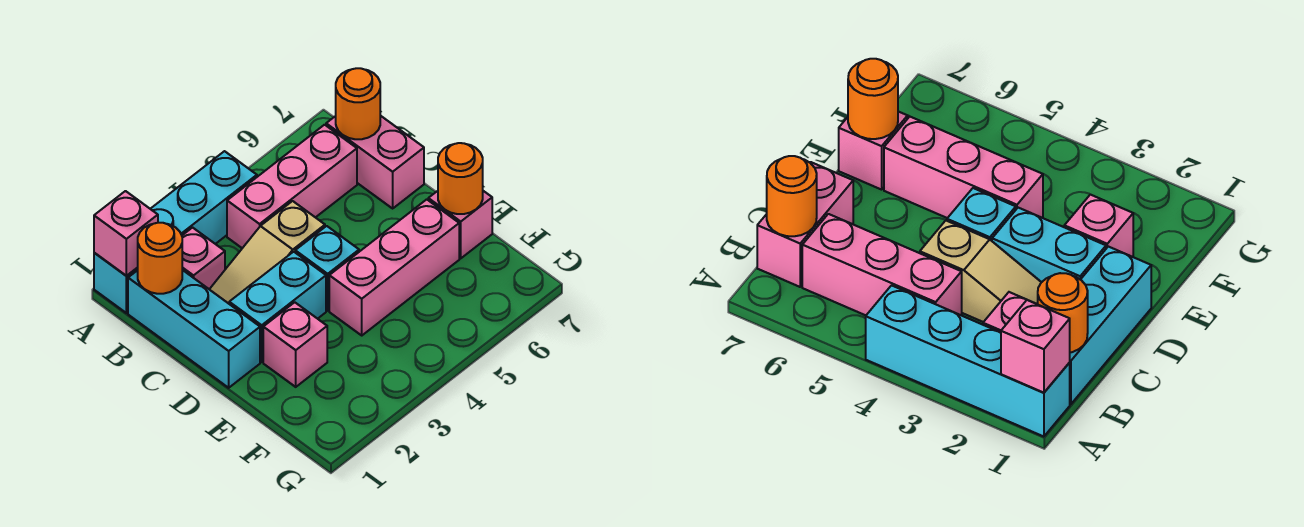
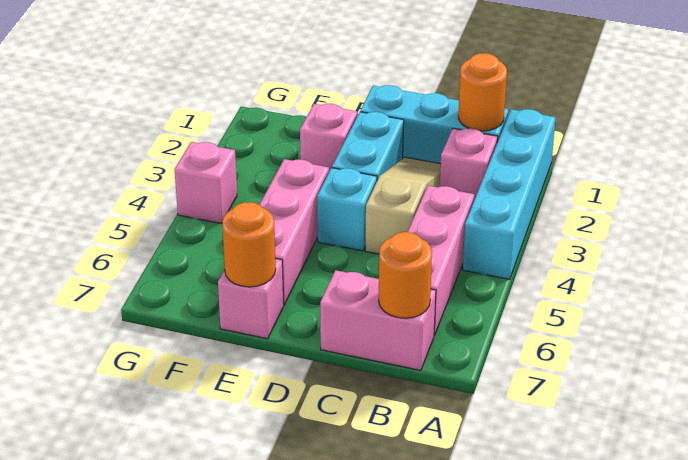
pink 1x1 brick [94,191,158,276] -> pink 1x1 brick moved to [175,142,237,224]

